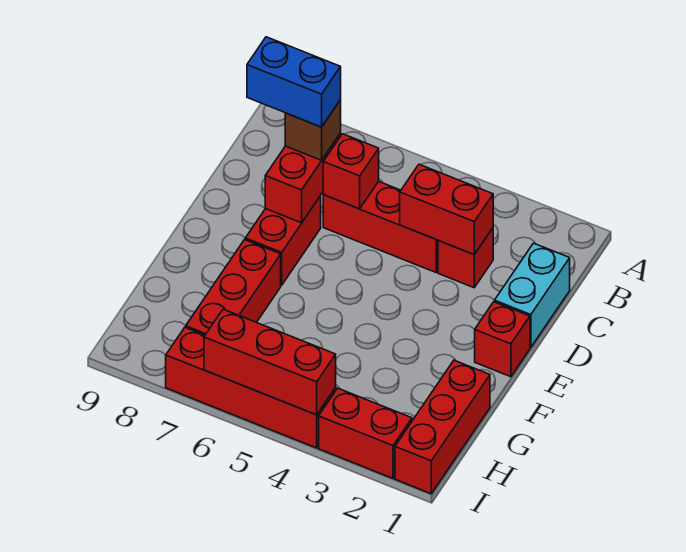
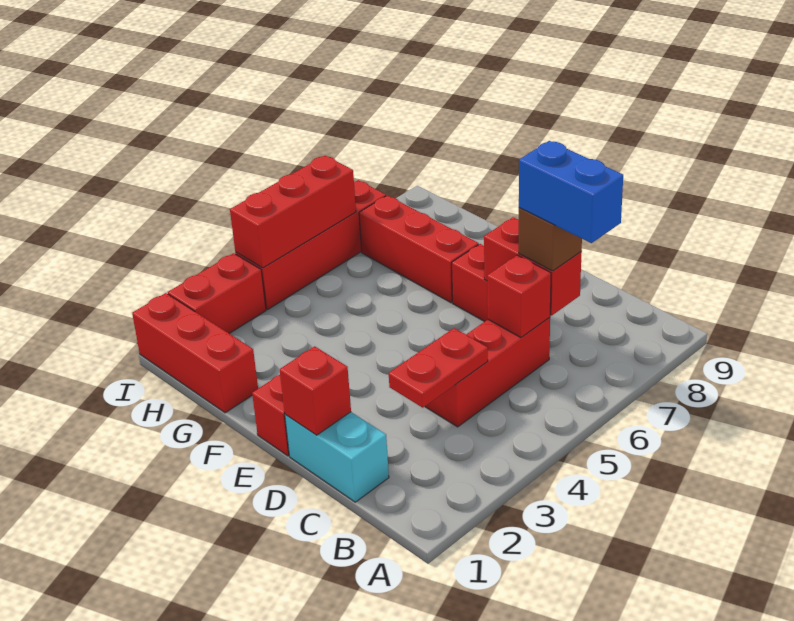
red 1x1 brick [438,228,493,288] -> red 1x1 brick moved to [280,346,351,435]
red 1x2 brick [400,164,493,254] -> red 1x2 plate [389,328,488,408]
blue 1x2 brick [247,37,341,127] -> blue 1x2 brick turned to [519,141,623,243]

